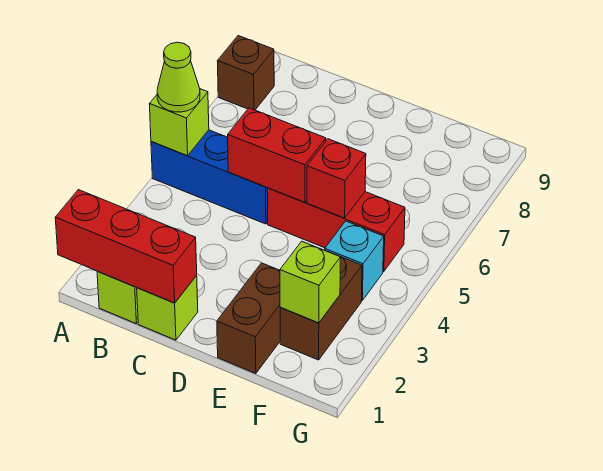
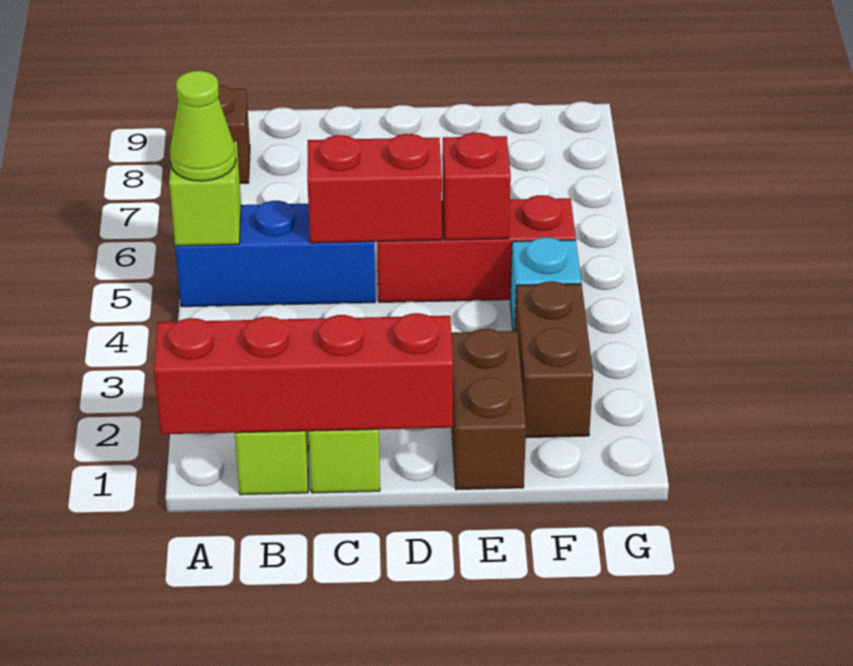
red 1x3 brick [55,190,197,303] -> red 1x4 brick [154,313,453,434]
lime 1x1 brick [280,241,340,323] -> none

